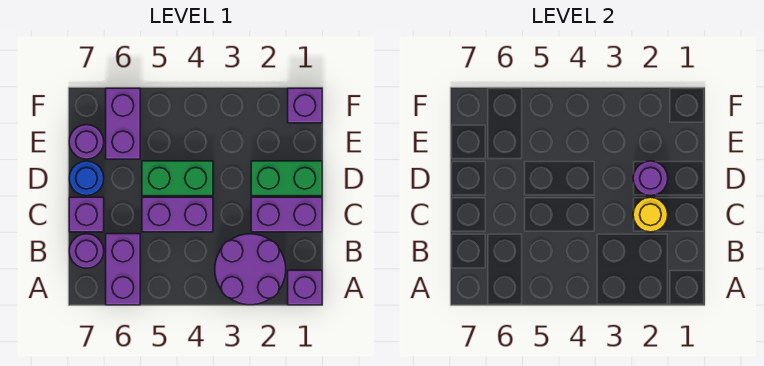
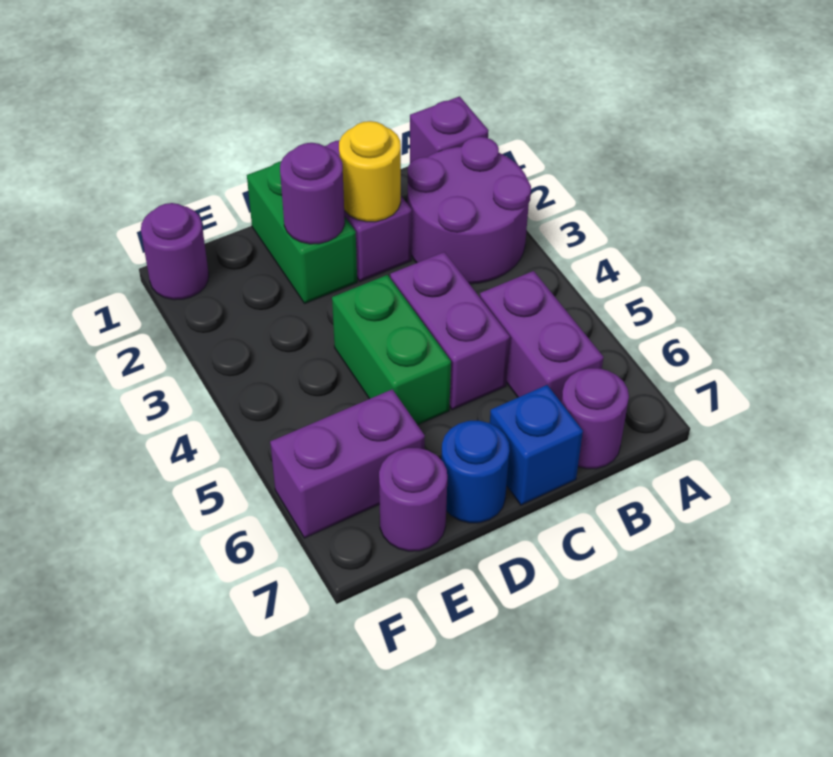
purple 1x2 brick [106,234,140,305] -> purple 1x2 brick turned to [480,271,604,402]
purple 1x1 brick [69,197,104,232] -> blue 1x1 brick [490,385,583,505]
purple 1x1 brick [288,88,322,123] -> purple 1x1 round brick [141,203,209,300]

